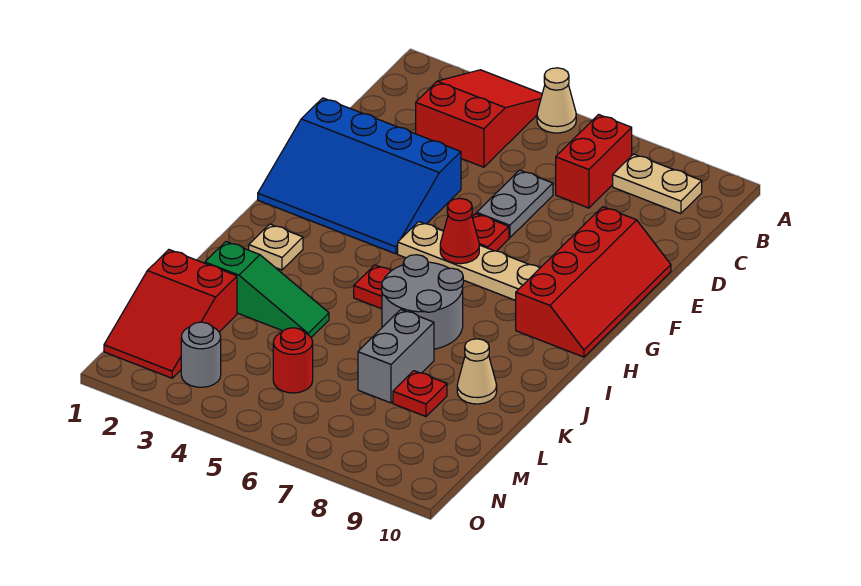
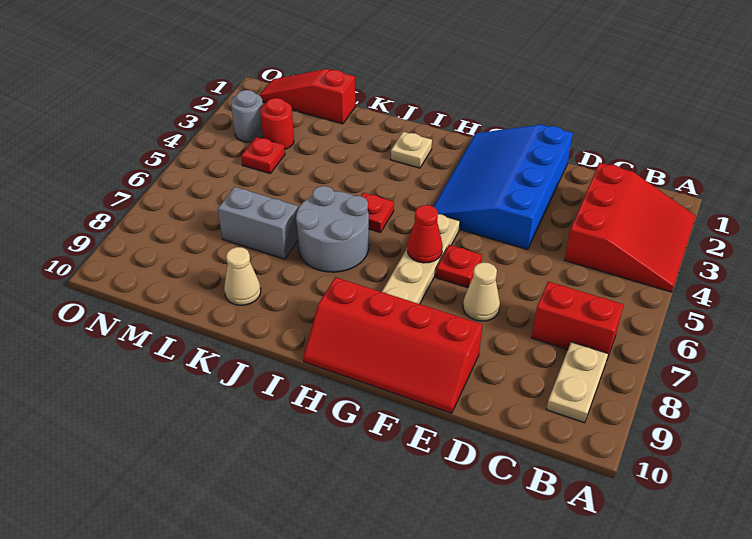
red 2x3 slope [416,70,542,167] -> red 3x3 slope [565,163,696,292]
tan 1x1 cone [537,68,576,133] -> tan 1x1 cone moved to [463,262,500,321]
grey 1x2 plate [476,170,553,238] -> none
green 1x3 slope [205,242,329,337] -> none
red 2x3 slope [104,250,237,378] -> red 1x3 slope [259,69,355,124]
red 1x1 plate [393,371,447,416] -> red 1x1 plate moved to [241,137,285,173]
red 1x1 round brick [273,328,313,393] -> red 1x1 round brick moved to [260,98,294,149]

